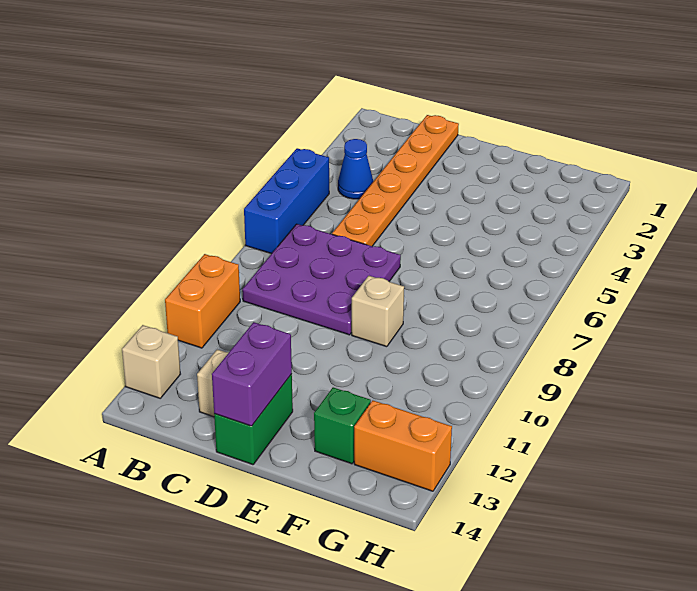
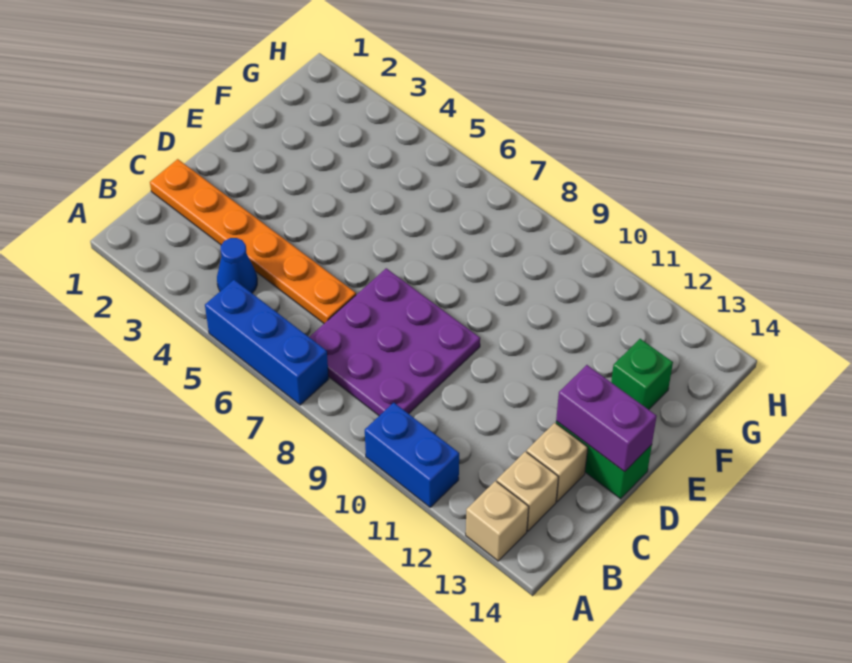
orange 1x2 brick [165,254,240,348] -> blue 1x2 brick [365,403,459,507]
tan 1x1 brick [352,276,404,347] -> tan 1x1 brick moved to [497,451,558,531]
orange 1x2 brick [354,400,452,491] -> none

